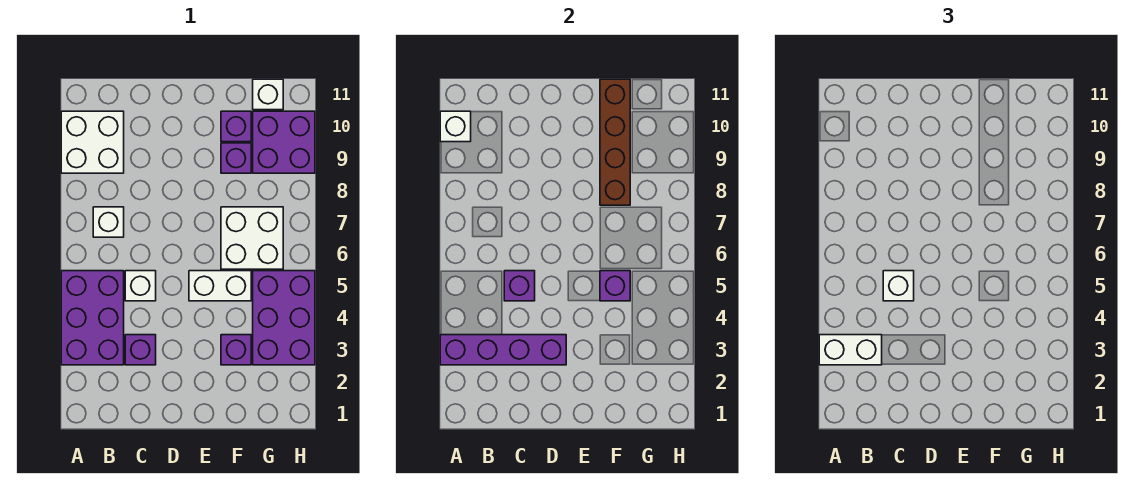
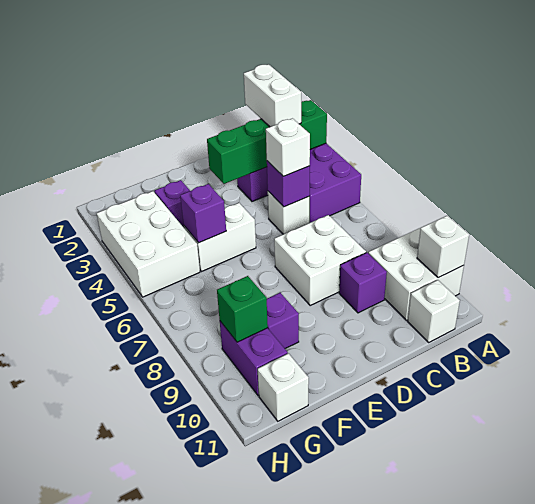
purple 1x4 brick [440,335,566,365] -> green 1x4 brick [207,100,327,184]
white 1x2 brick [819,335,882,365] -> white 1x2 brick turned to [244,64,301,127]
white 1x1 brick [93,207,124,237] -> white 1x1 brick moved to [408,280,460,342]
white 2x2 brick [221,207,283,269] -> white 2x2 brick moved to [274,215,366,305]
brown 1x4 brick [600,79,630,205] -> none
purple 1x1 brick [221,111,251,142] -> purple 1x1 brick moved to [339,253,387,313]
purple 2x3 brick [253,271,315,365] -> white 2x3 brick [97,191,200,297]
purple 2x2 brick [253,111,315,173] -> purple 1x2 brick [220,321,288,396]
none -> green 1x1 brick [217,276,268,342]

